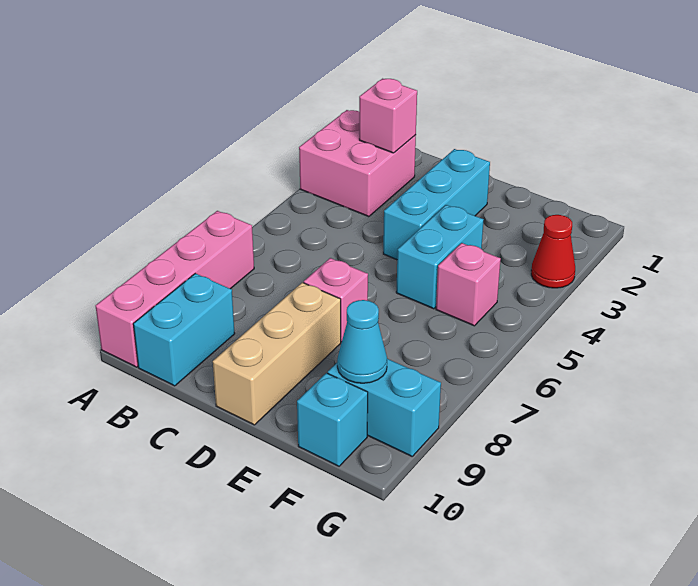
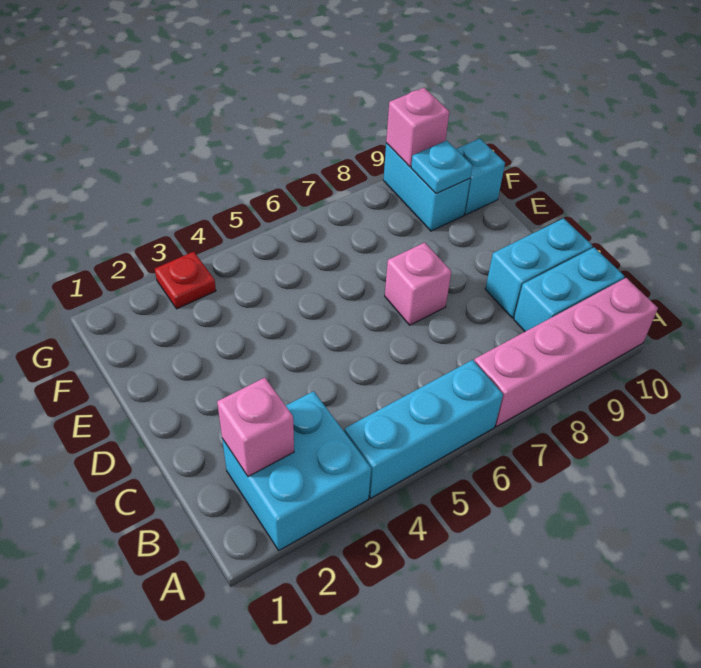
pink 2x2 brick [299,110,416,217] -> cyan 2x2 brick [222,391,371,550]
cyan 1x3 brick [383,149,490,260] -> cyan 1x3 brick moved to [344,360,503,498]
tan 1x3 brick [213,282,341,425] -> none
cyan 1x2 brick [396,205,484,309] -> cyan 1x2 brick moved to [485,218,592,318]
pink 1x1 brick [436,243,501,326] -> pink 1x1 brick moved to [386,88,449,167]
cyan 1x1 cone [337,300,387,383] -> cyan 1x1 plate [411,141,472,194]
red 1x1 cone [531,215,575,288] -> red 1x1 plate [155,252,216,309]

